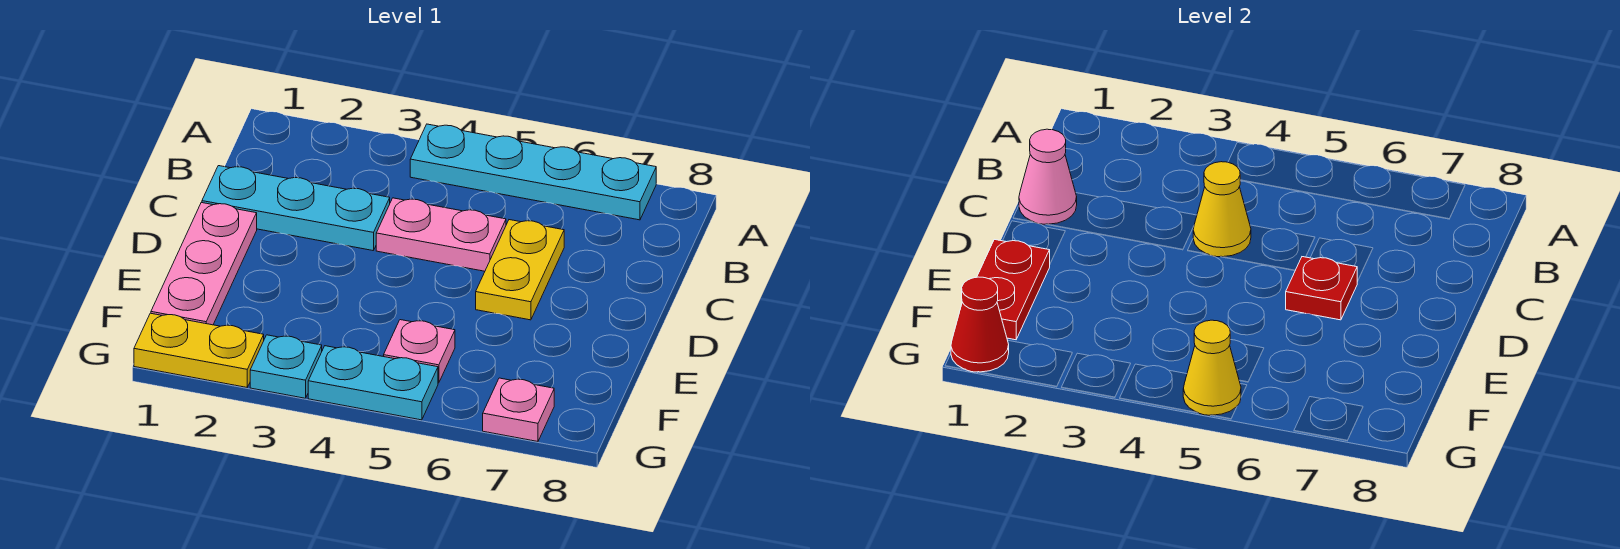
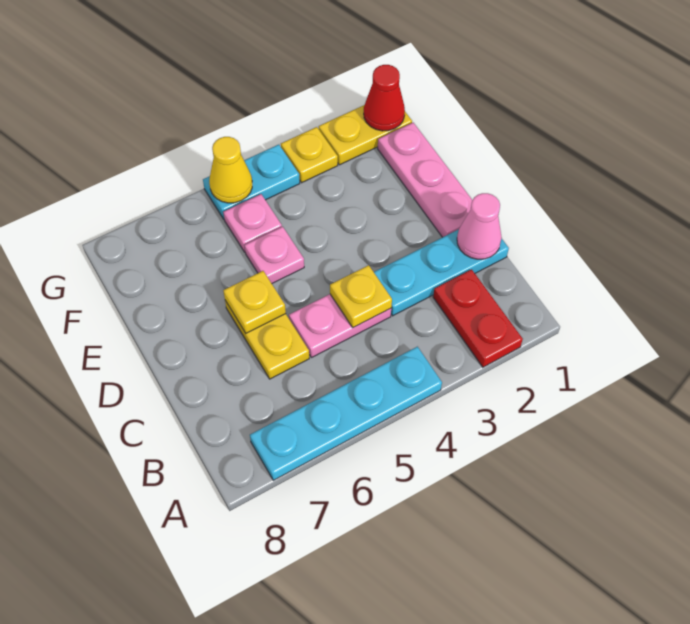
yellow 1x1 cone [1193,162,1251,257] -> yellow 1x1 plate [330,265,392,328]
red 1x1 plate [1286,257,1358,320] -> yellow 1x1 plate [223,271,286,333]
red 1x2 plate [977,239,1050,340] -> red 1x2 plate moved to [433,269,523,367]
cyan 1x1 plate [250,335,322,398] -> yellow 1x1 plate [281,127,338,183]
pink 1x1 plate [483,378,554,442] -> pink 1x1 plate moved to [245,227,304,283]

